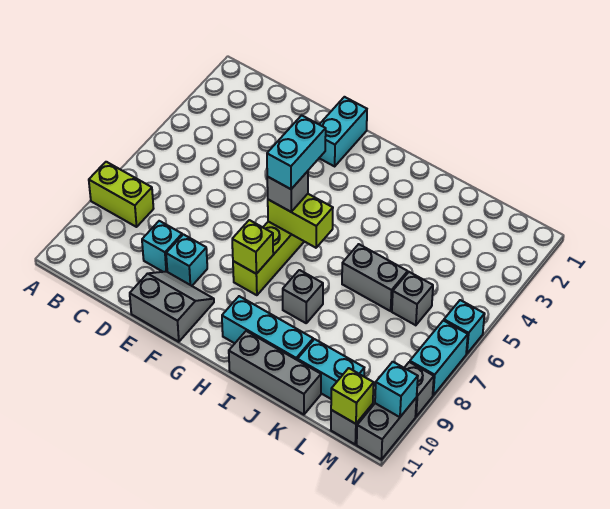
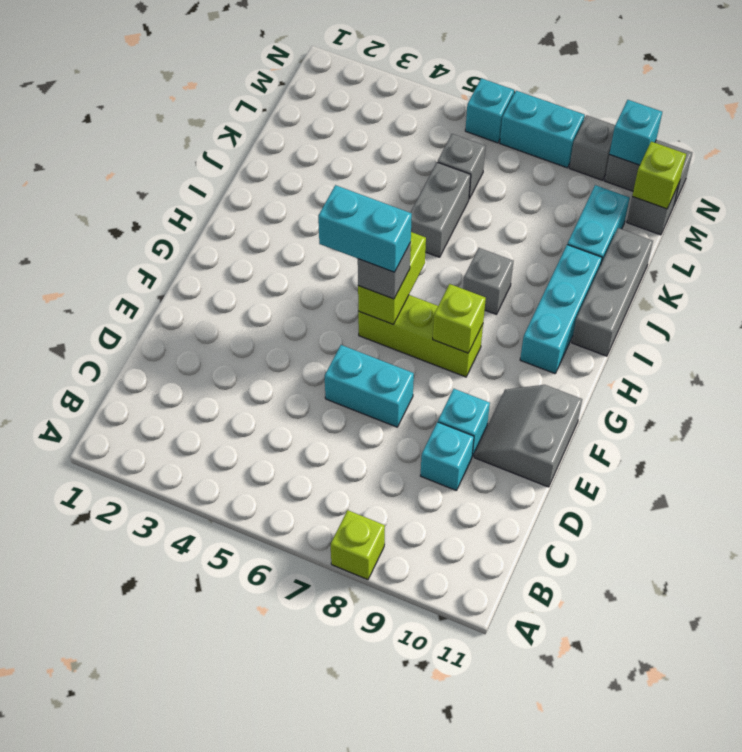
lime 1x2 brick [89,162,154,227] -> lime 1x1 brick [331,510,385,580]
cyan 1x2 brick [319,97,367,166] -> cyan 1x2 brick moved to [325,345,414,427]

